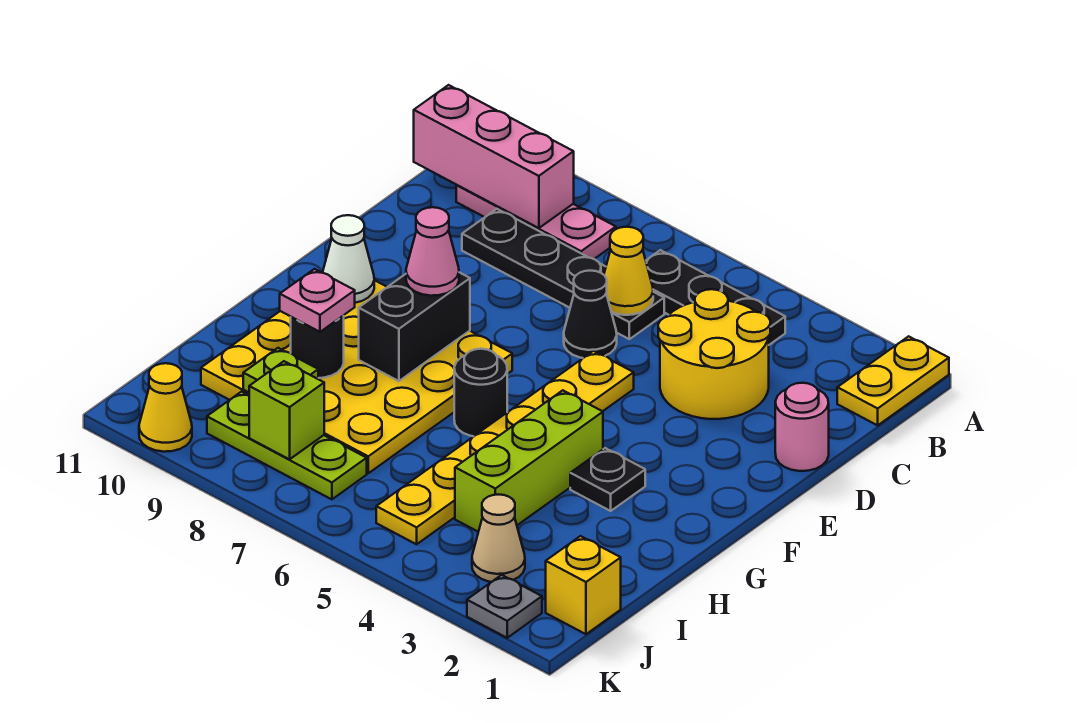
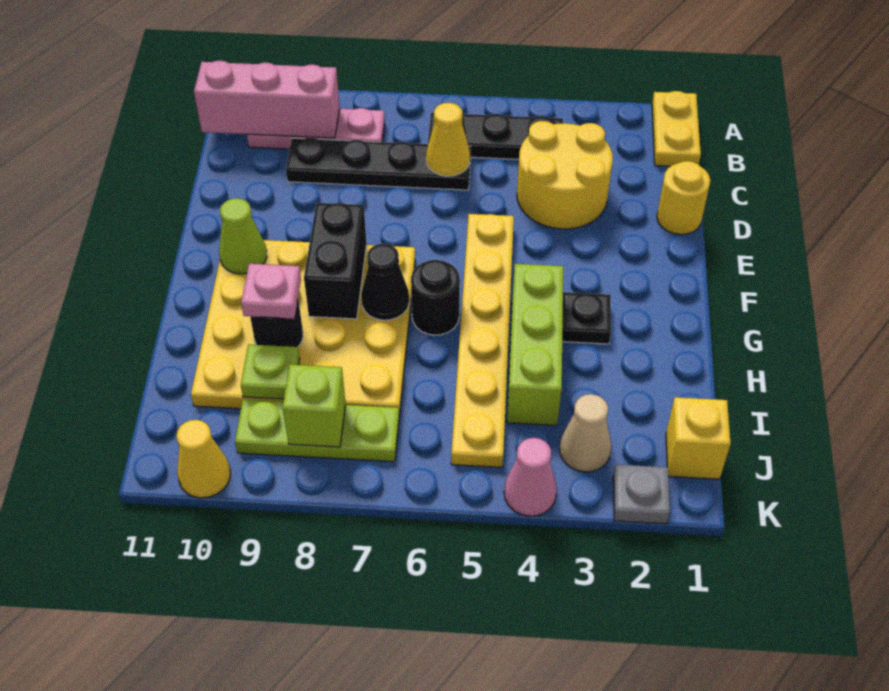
pink 1x1 round brick [775,383,829,471] -> yellow 1x1 round brick [657,161,710,235]
black 1x1 cone [564,271,617,358] -> black 1x1 cone moved to [361,244,409,320]
pink 1x1 cone [406,207,459,296] -> pink 1x1 cone moved to [504,438,557,516]
white 1x1 cone [323,215,374,303] -> lime 1x1 cone [219,198,267,274]

